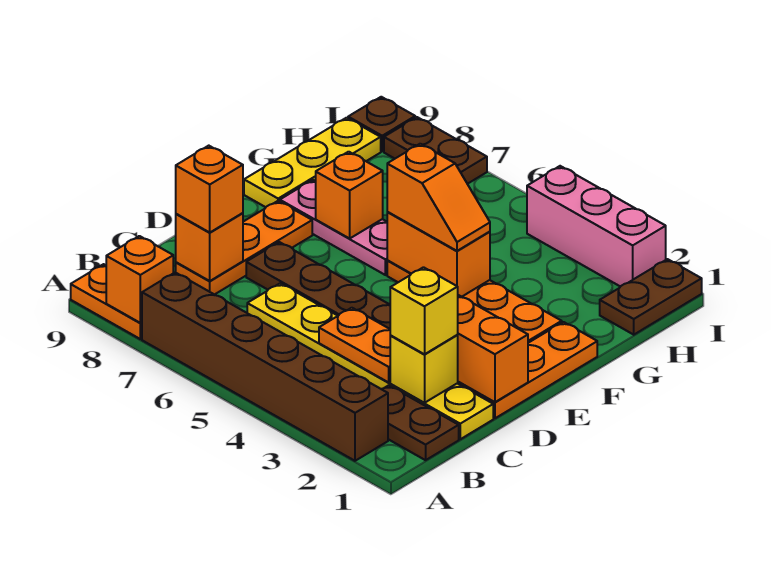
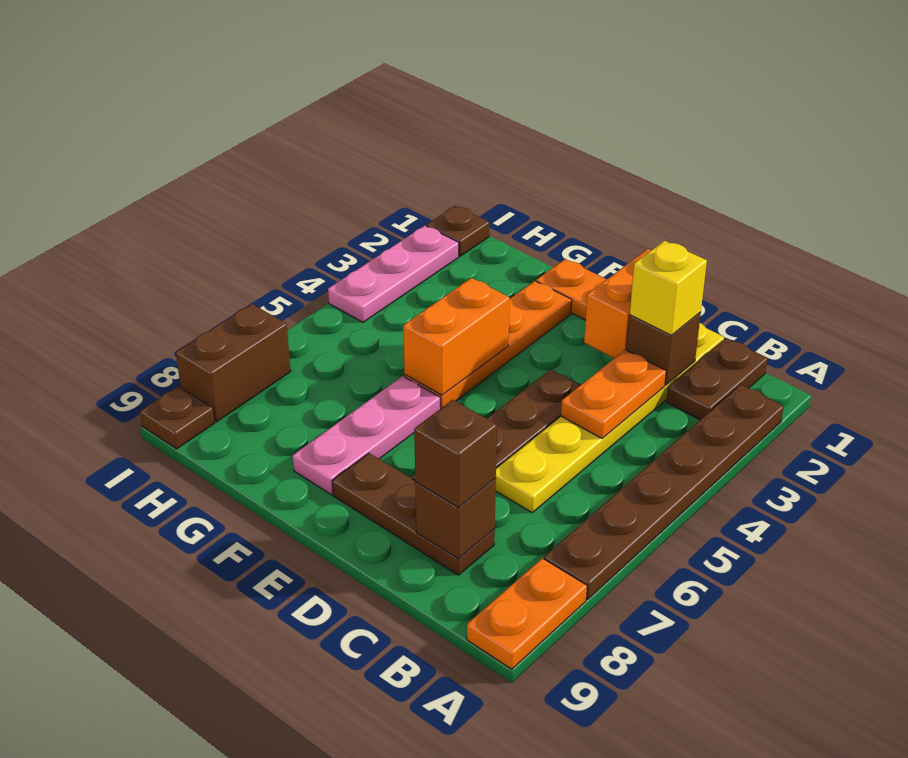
brown 1x6 brick [142,272,388,461] -> brown 1x6 plate [544,385,784,599]
orange 1x1 brick [106,236,173,323] -> none
yellow 1x1 brick [390,335,458,403] -> brown 1x1 brick [627,312,701,385]
orange 1x3 plate [176,201,312,295] -> brown 1x3 plate [332,453,495,575]
orange 1x1 brick [176,213,243,281] -> brown 1x1 brick [415,478,496,559]
orange 1x1 brick [176,146,243,232] -> brown 1x1 brick [414,400,497,508]
orange 1x2 slope [387,144,490,251] -> none
orange 1x1 brick [316,152,383,238] -> none
yellow 1x3 plate [244,118,381,207] -> none
brown 1x2 plate [600,259,702,335] -> brown 1x1 plate [426,206,489,256]
pink 1x3 brick [527,166,666,287] -> pink 1x3 plate [328,226,459,322]
brown 1x2 plate [384,117,487,184] -> brown 1x2 brick [176,304,291,422]

